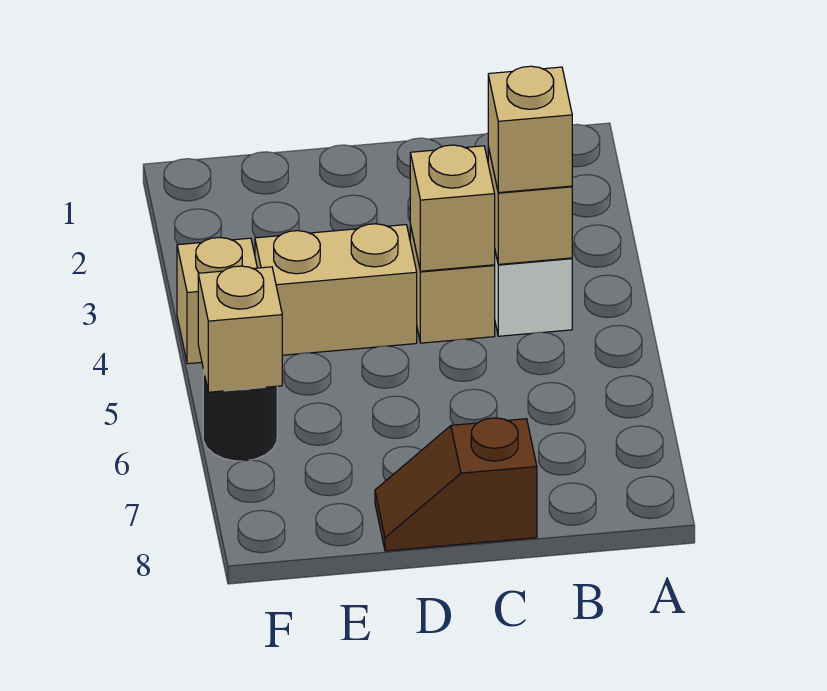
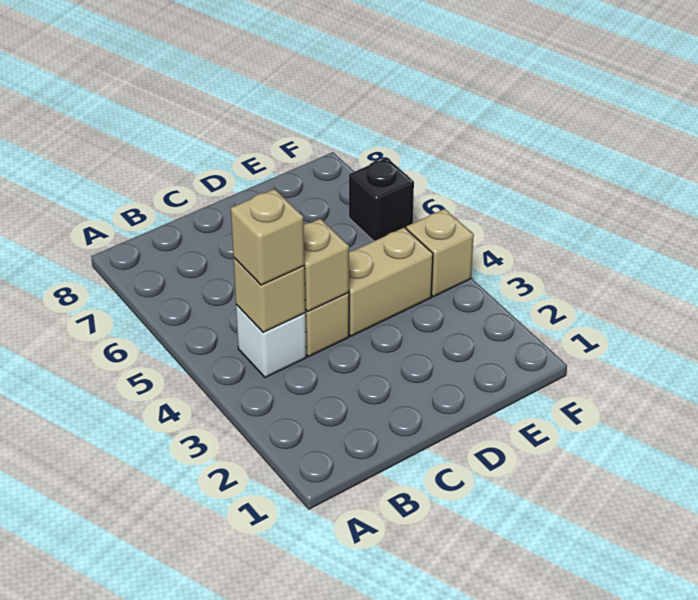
brown 1x2 slope [375,418,537,551] -> none
black 1x1 round brick [203,370,277,461] -> black 1x1 brick [349,158,414,241]
tan 1x1 brick [198,266,282,392] -> none

